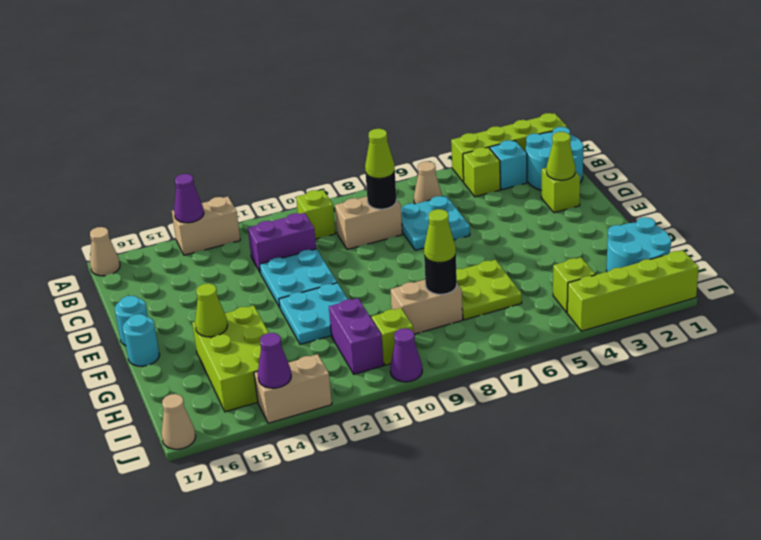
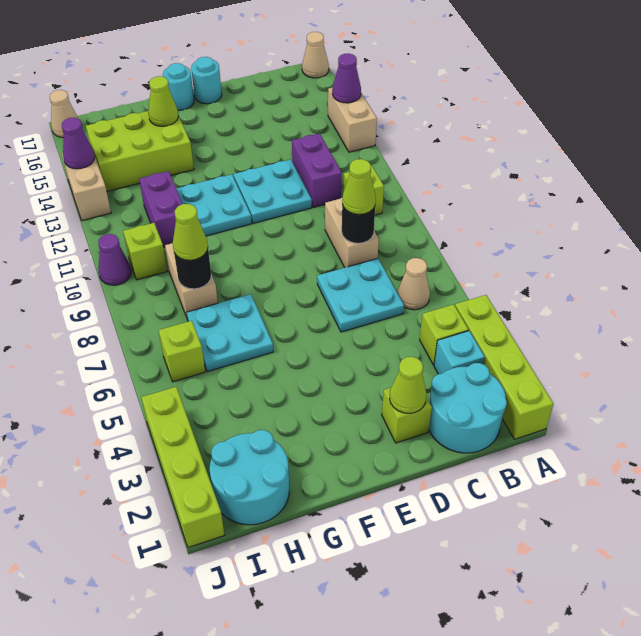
lime 2x2 plate [456,260,522,320] -> cyan 2x2 plate [186,294,273,372]
purple 1x2 brick [329,298,384,374] -> purple 1x2 brick turned to [139,171,182,247]
lime 1x1 brick [553,257,595,312] -> lime 1x1 brick moved to [159,321,205,382]

